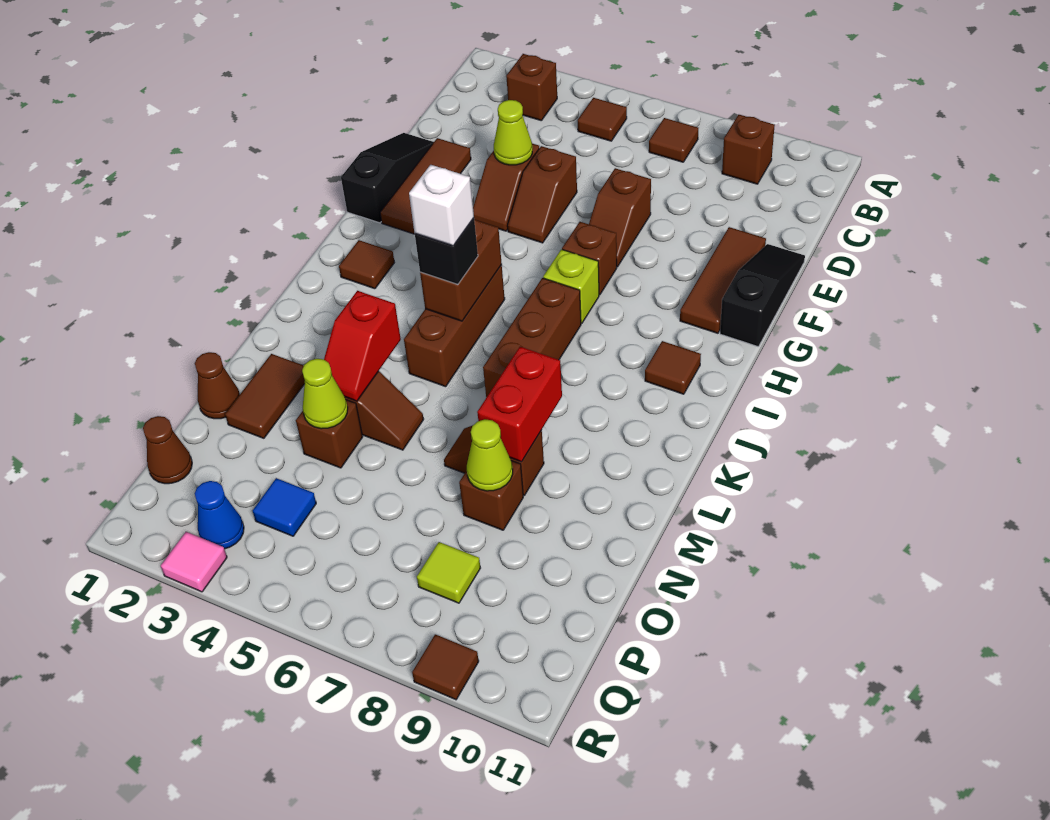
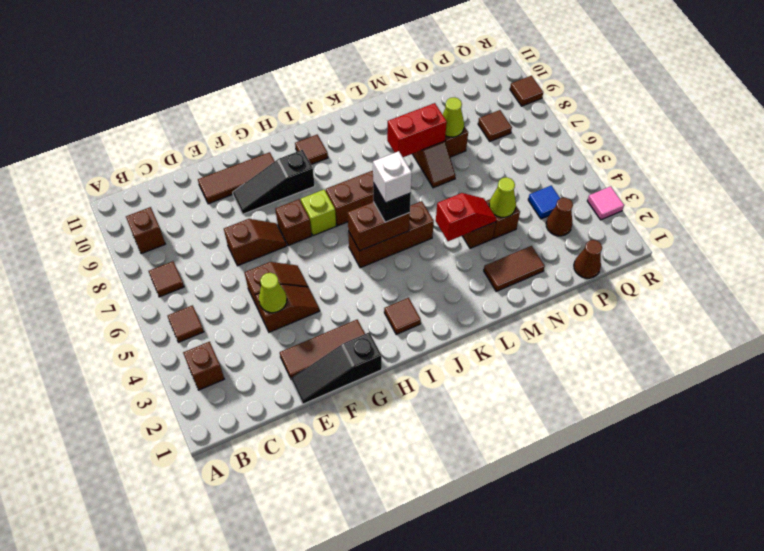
black 1x3 slope [720,244,805,347] -> black 1x3 slope moved to [233,150,315,214]
brown 1x1 cone [195,352,240,419] -> brown 1x1 cone moved to [546,198,573,236]
lime 1x1 tile [417,542,480,603] -> brown 1x1 tile [478,110,512,141]
blue 1x1 cone [195,481,244,549] -> none

